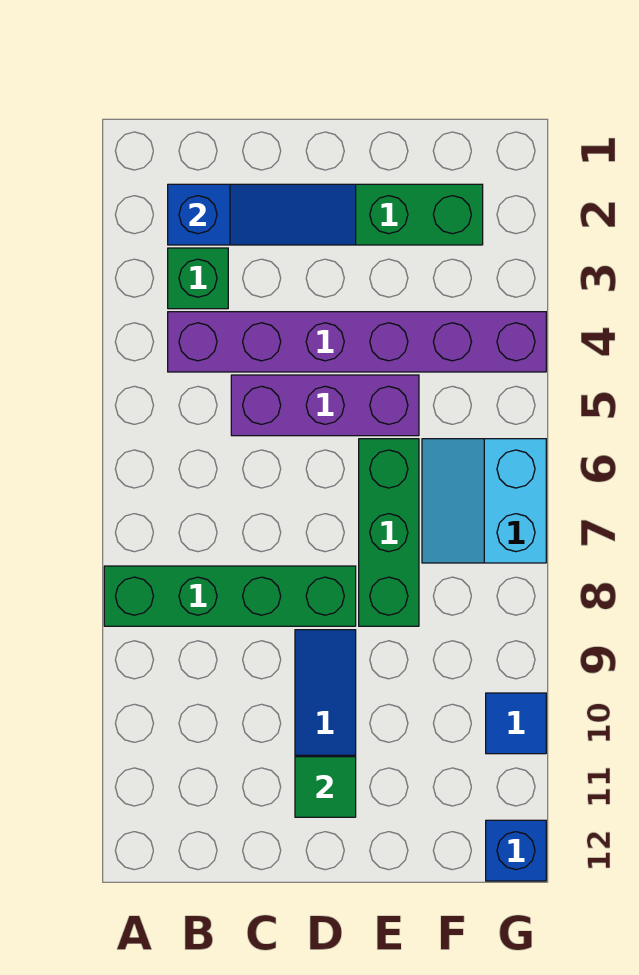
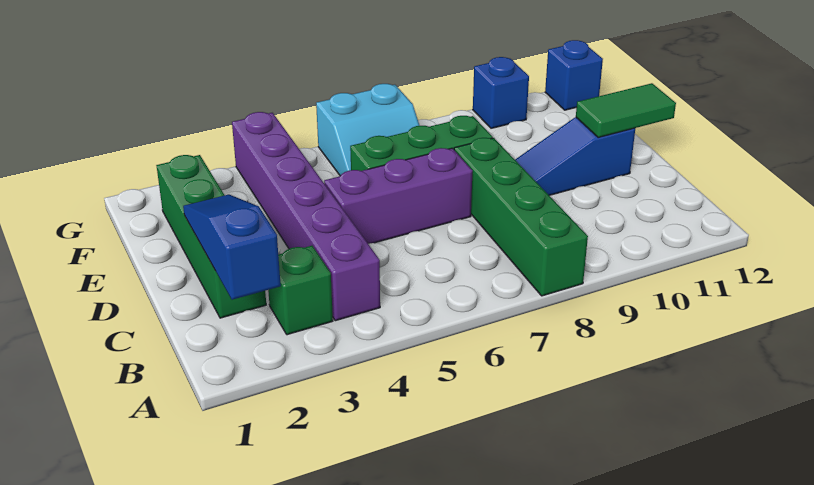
purple 1x3 brick [231,375,419,436] -> purple 1x3 brick turned to [324,148,473,244]
green 1x1 tile [295,757,356,817] -> green 1x2 tile [576,83,676,138]
blue 1x1 tile [486,693,546,754] -> blue 1x1 brick [473,57,529,128]

